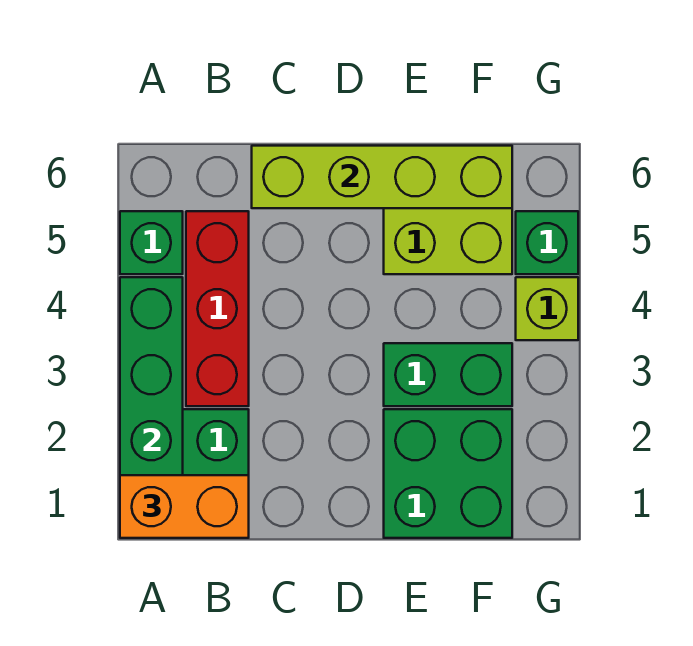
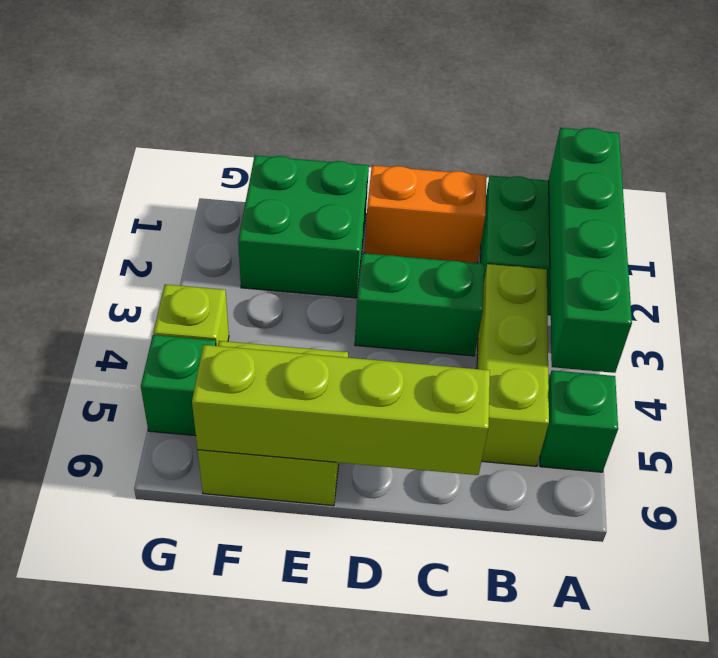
orange 1x2 brick [120,475,249,538] -> orange 1x2 brick moved to [364,165,487,263]
red 1x3 brick [186,211,249,406] -> lime 1x3 brick [477,264,549,466]
green 1x2 brick [384,343,512,406] -> green 1x2 brick moved to [355,253,484,356]

